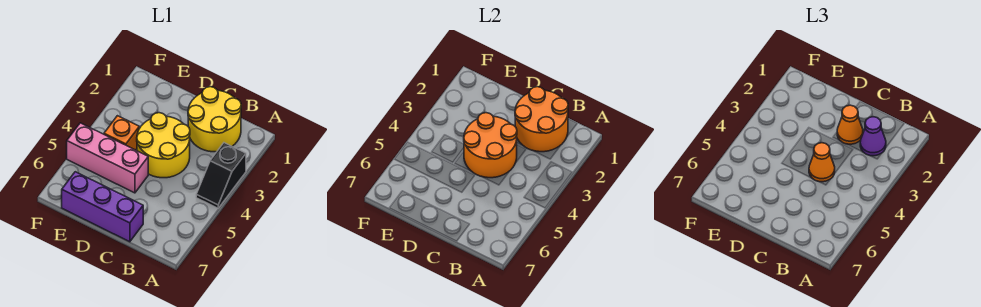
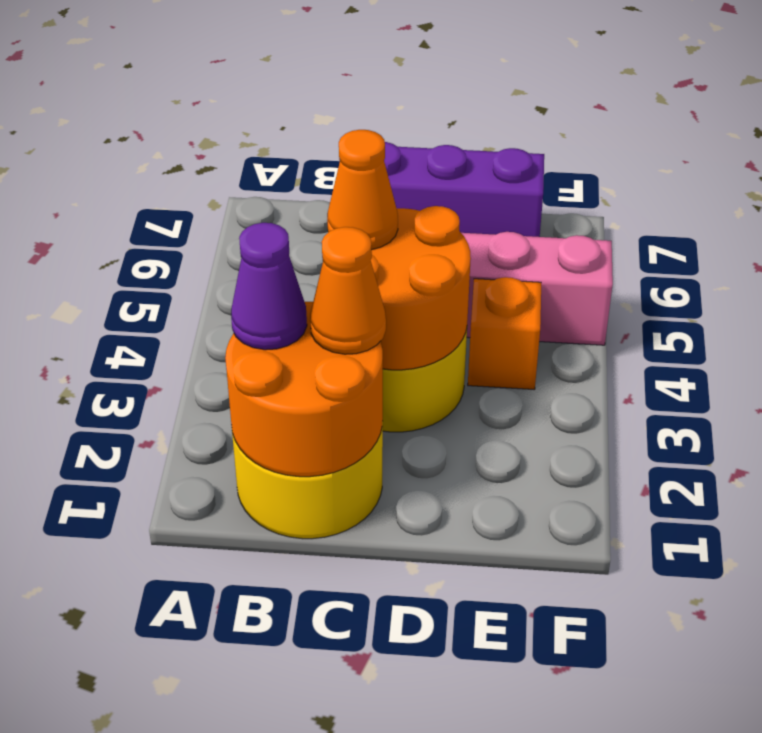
black 1x2 slope [196,143,246,208] -> none

